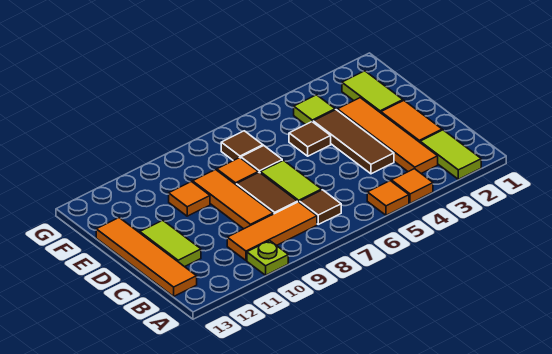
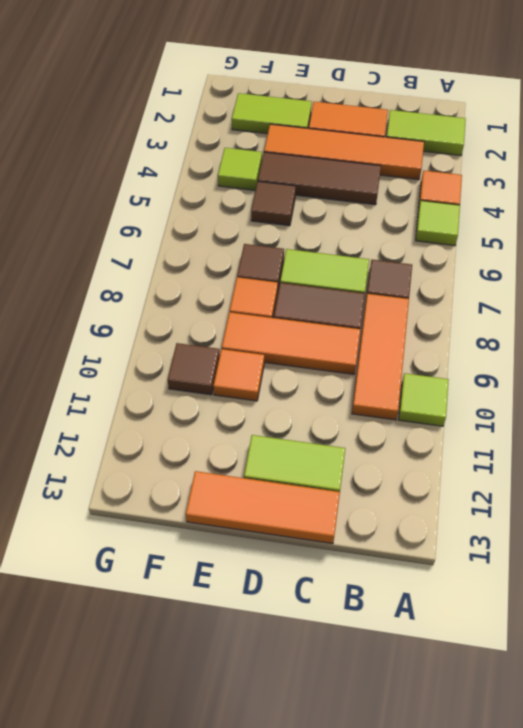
orange 1x1 tile [367,181,409,215] -> lime 1x1 tile [416,201,460,246]
lime 1x1 plate [247,241,288,275] -> lime 1x1 tile [399,373,449,426]
orange 1x4 tile [96,218,197,296] -> orange 1x3 tile [186,471,340,544]
brown 1x1 tile [221,131,263,161] -> brown 1x1 tile moved to [168,343,220,395]

